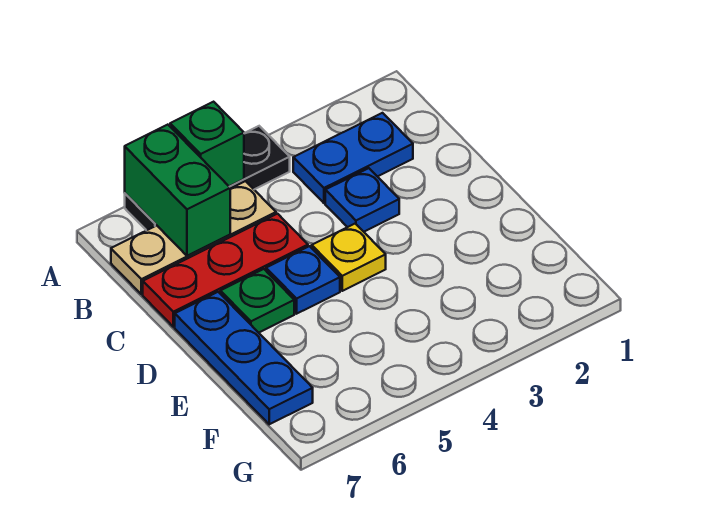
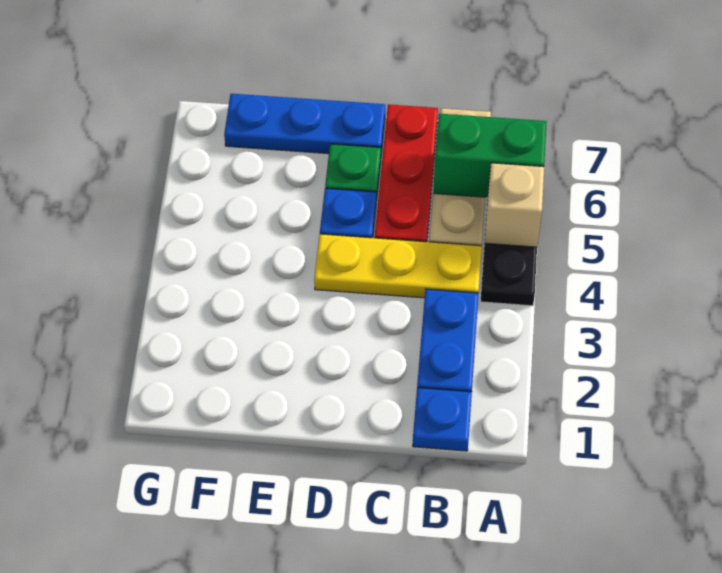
green 1x1 brick [170,102,244,186] -> tan 1x1 brick [485,163,544,247]
blue 1x1 plate [325,168,399,232] -> blue 1x1 plate moved to [413,388,472,451]
yellow 1x1 plate [312,224,386,291] -> yellow 1x3 plate [314,234,482,298]

